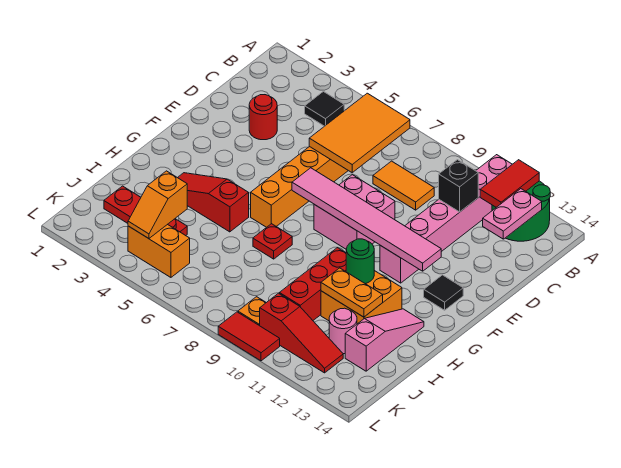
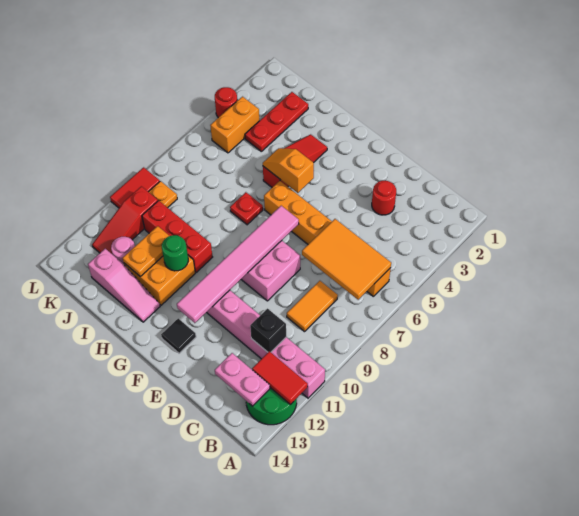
black 1x1 tile [305,91,344,126] -> none
orange 1x2 slope [128,171,187,239] -> orange 1x2 slope moved to [263,148,314,193]
none -> red 1x1 round brick [215,87,237,118]

